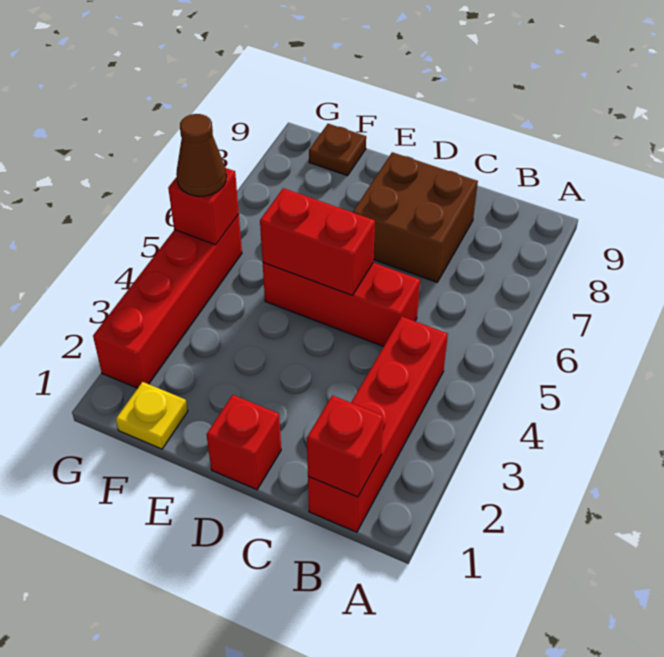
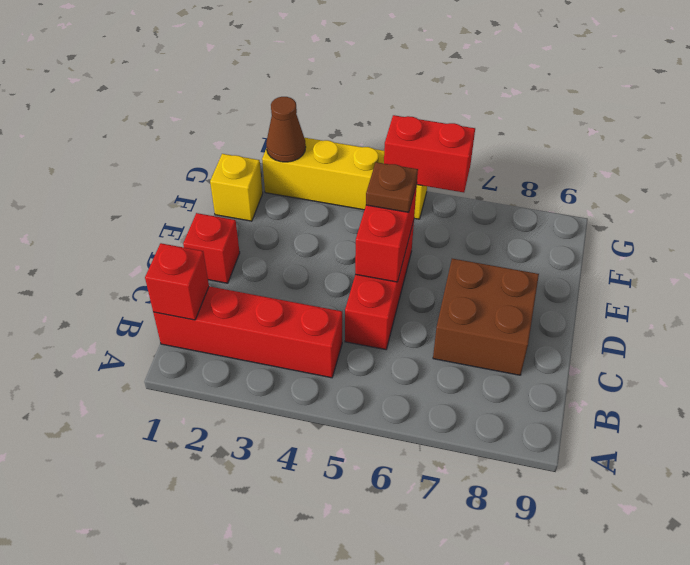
yellow 1x1 plate [116,382,188,449] -> yellow 1x1 brick [210,154,263,221]
brown 1x1 plate [309,124,366,176] -> brown 1x1 plate moved to [366,162,418,212]
red 1x4 brick [93,214,242,388] -> yellow 1x4 brick [262,138,427,219]
red 1x1 brick [168,168,239,245] -> red 1x2 brick [384,115,475,192]
brown 1x1 cone [176,114,226,196] -> brown 1x1 cone moved to [266,97,306,162]

